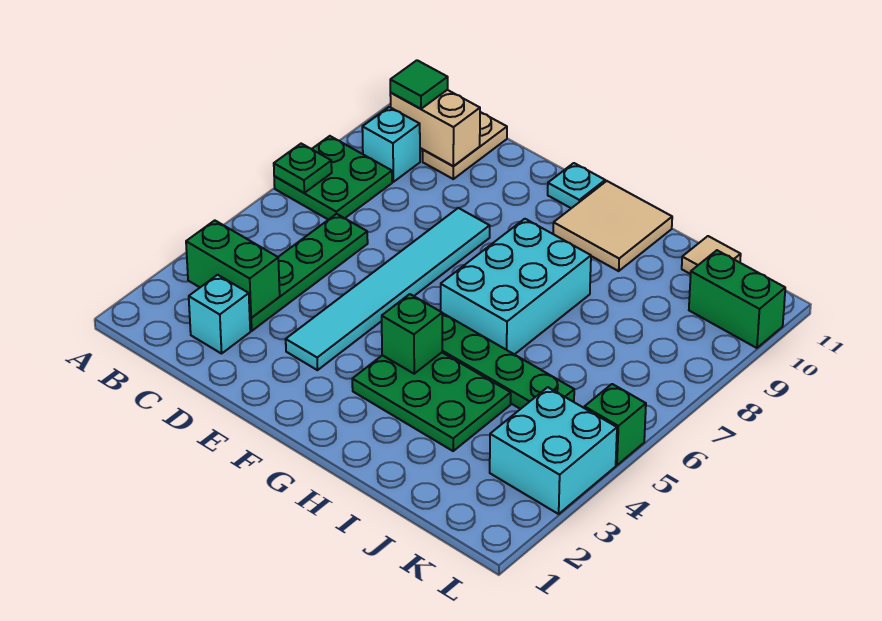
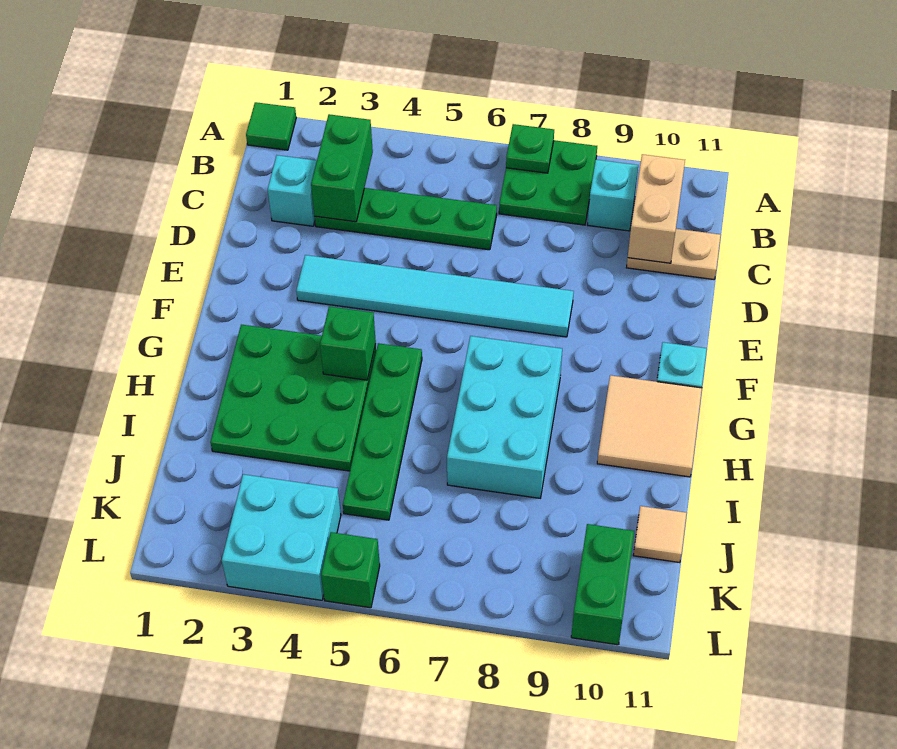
green 1x1 tile [390,60,448,109] -> green 1x1 tile moved to [246,102,296,150]
green 2x3 plate [352,353,511,451] -> green 3x3 plate [210,325,376,471]
cyan 2x3 brick [441,219,591,354] -> cyan 2x3 brick turned to [447,336,562,498]

